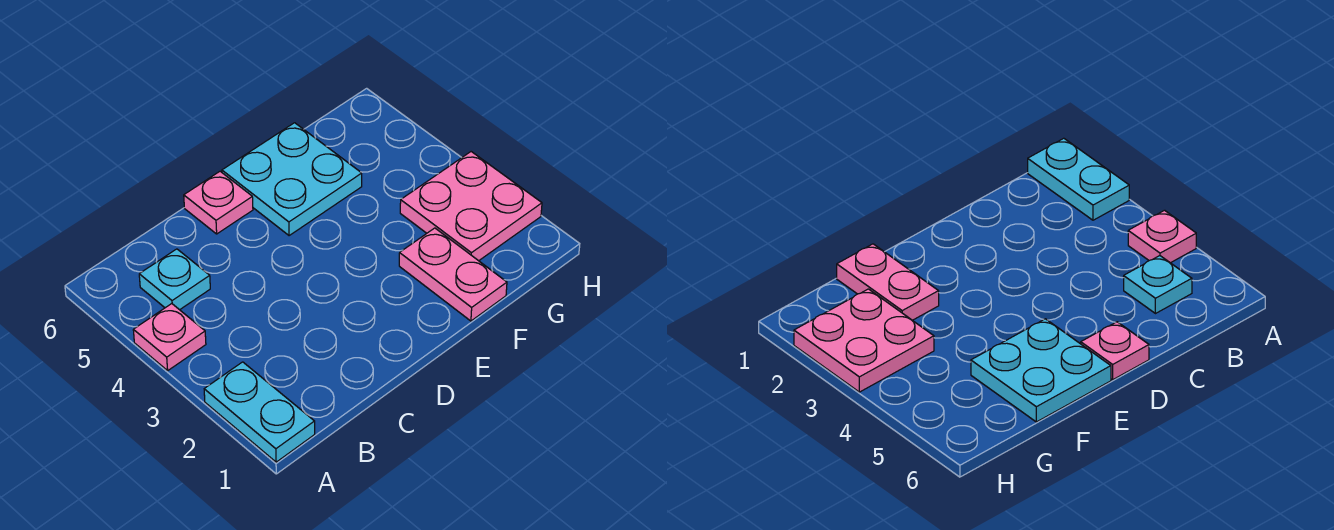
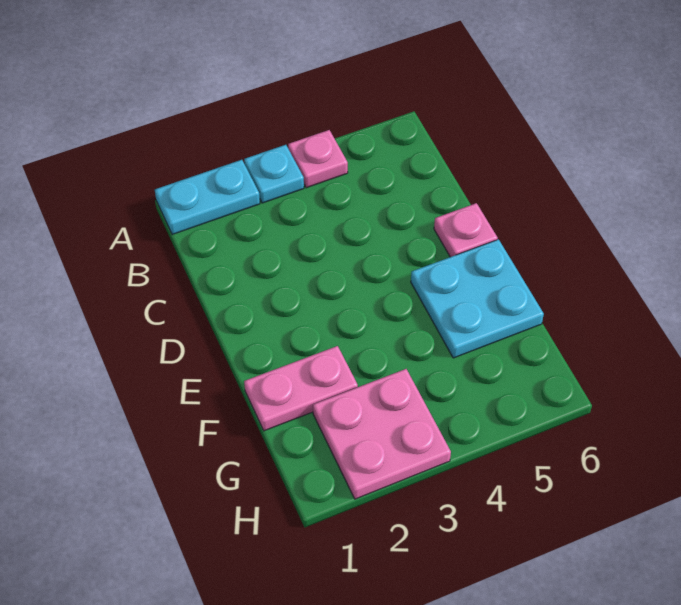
cyan 1x1 plate [139,249,210,310] -> cyan 1x1 plate moved to [244,145,304,203]

